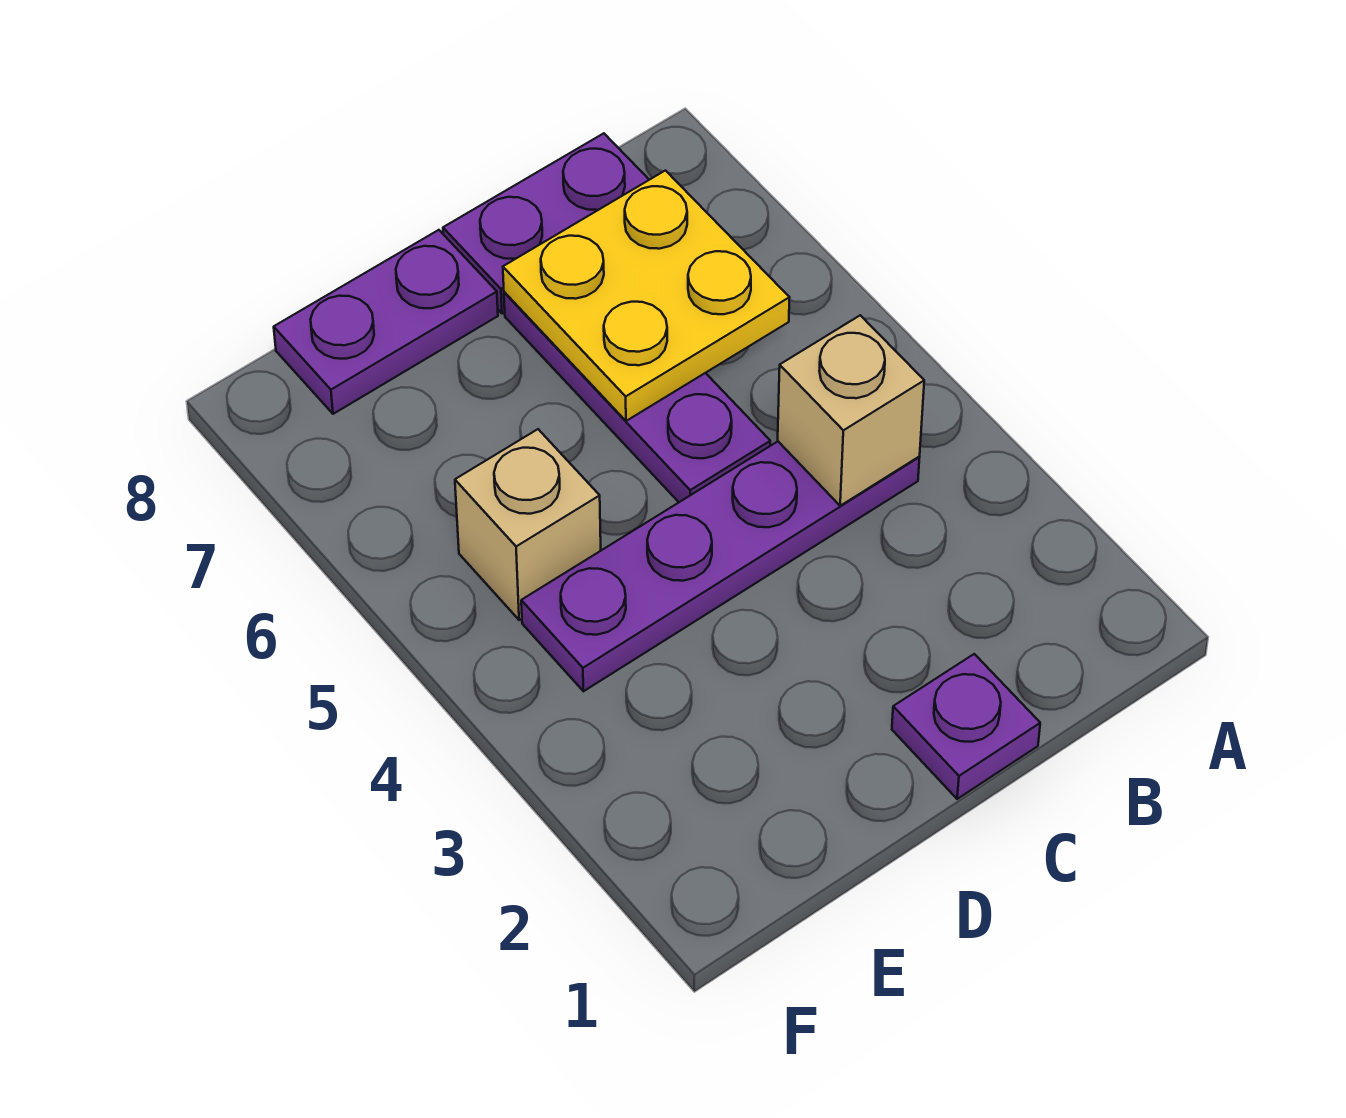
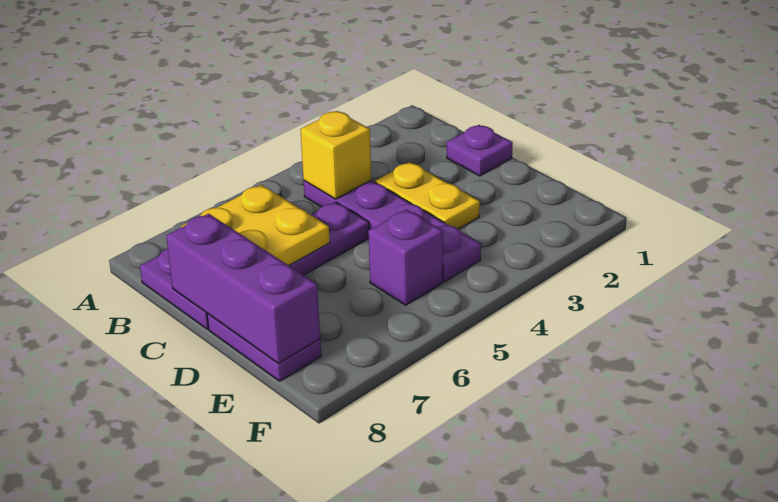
tan 1x1 brick [778,315,924,506] -> yellow 1x1 brick [300,111,371,199]
none -> yellow 1x2 plate [375,162,480,229]
none -> purple 1x3 brick [166,214,320,363]
tan 1x1 brick [455,429,601,620] -> purple 1x1 brick [368,210,443,305]

